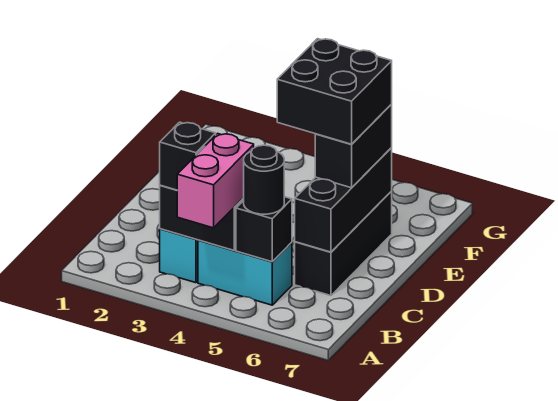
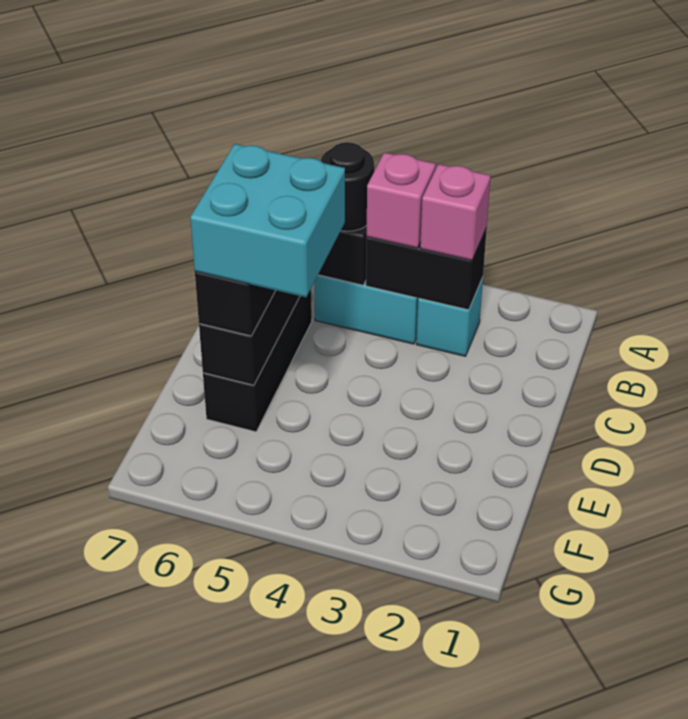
pink 1x2 brick [177,134,254,228] -> pink 1x1 brick [367,153,436,248]
black 1x1 brick [160,122,216,190] -> pink 1x1 brick [420,164,491,260]
black 2x2 brick [277,39,392,144] -> cyan 2x2 brick [190,144,345,297]

